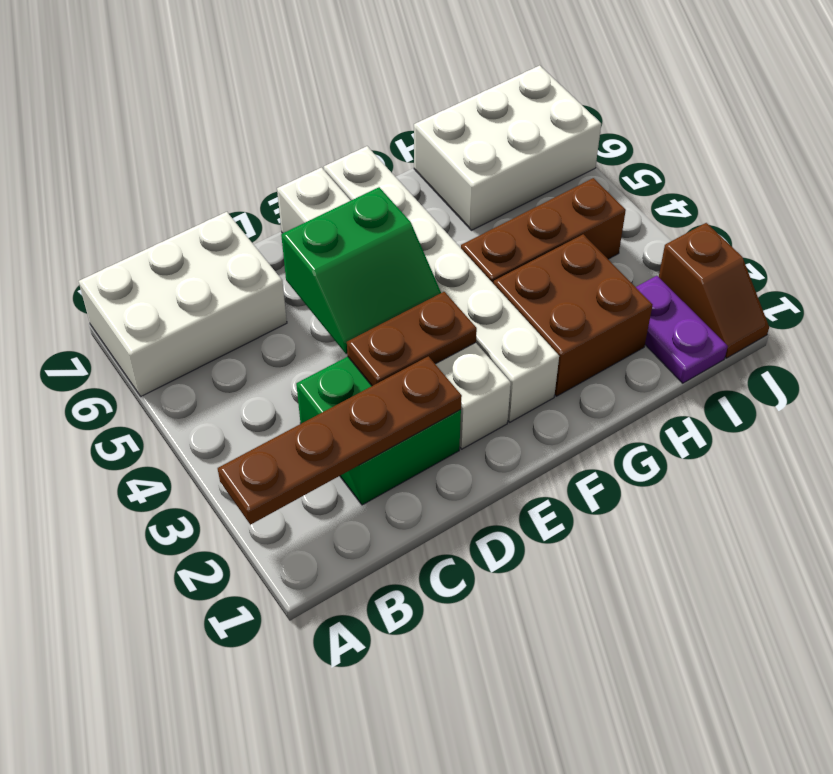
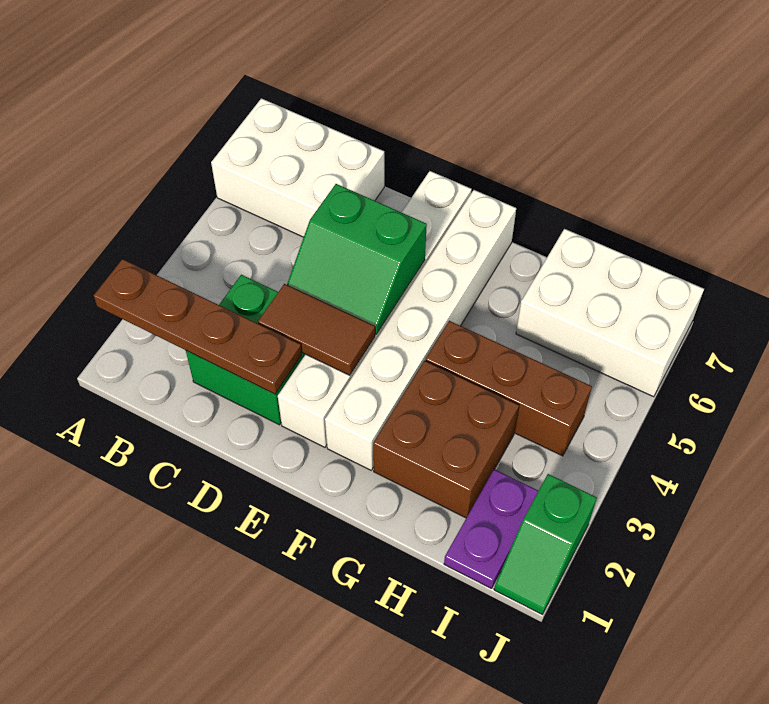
brown 1x2 plate [347,292,477,386] -> brown 1x2 tile [258,284,375,375]
brown 1x2 slope [659,223,769,358] -> green 1x2 slope [494,474,597,614]

